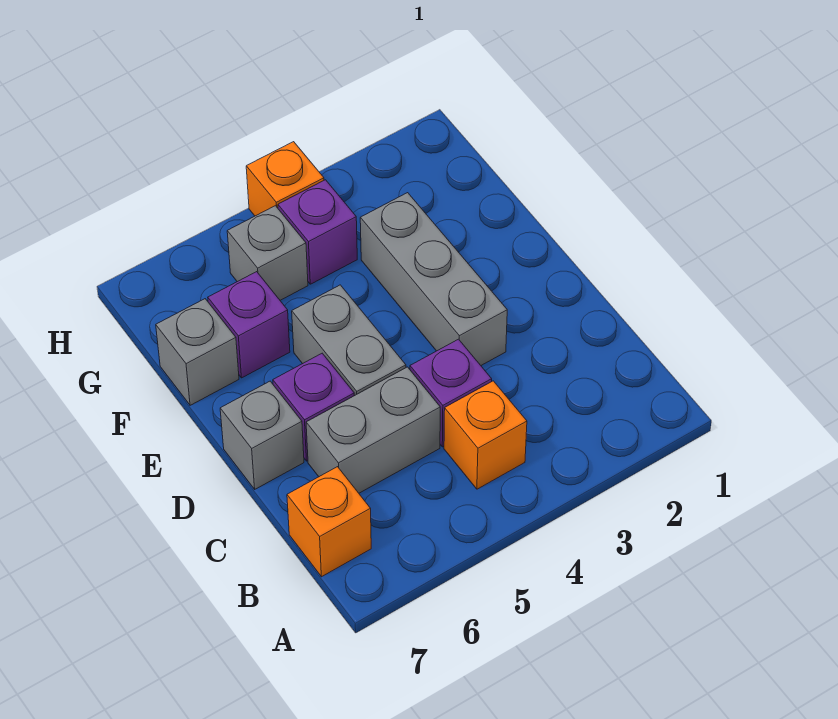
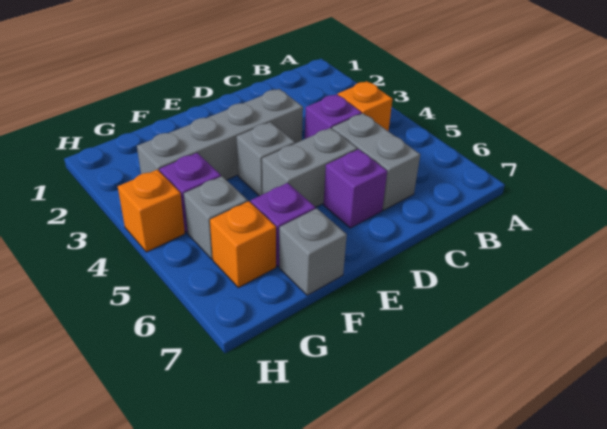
orange 1x1 brick [287,467,371,577] -> orange 1x1 brick moved to [210,201,276,288]
grey 1x3 brick [360,193,507,365] -> grey 1x4 brick [137,89,303,180]
grey 1x1 brick [220,381,304,489] -> grey 1x1 brick moved to [236,122,295,196]

